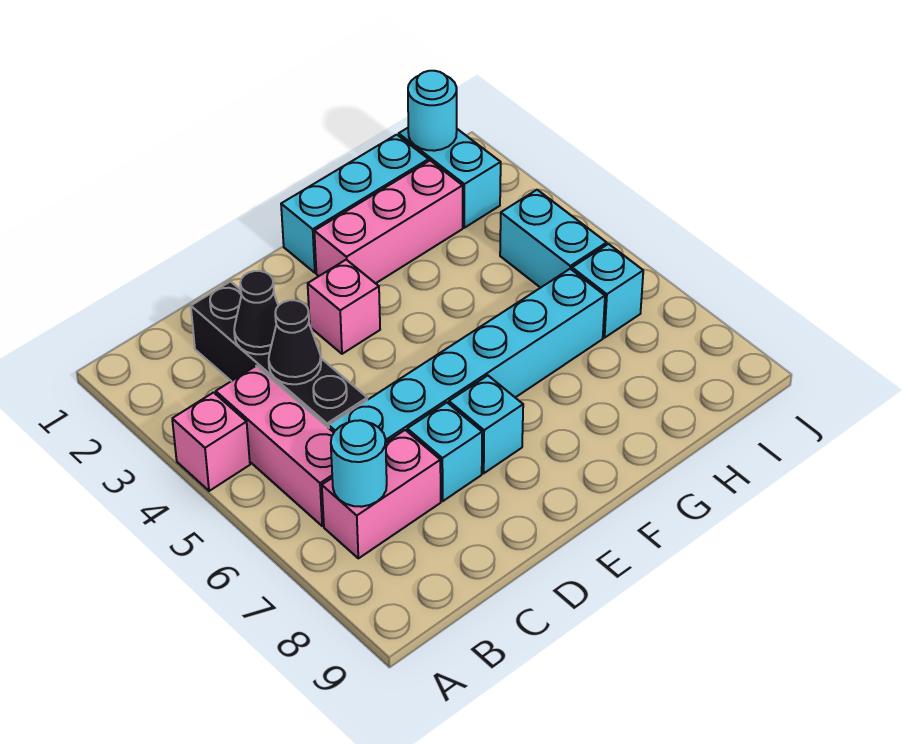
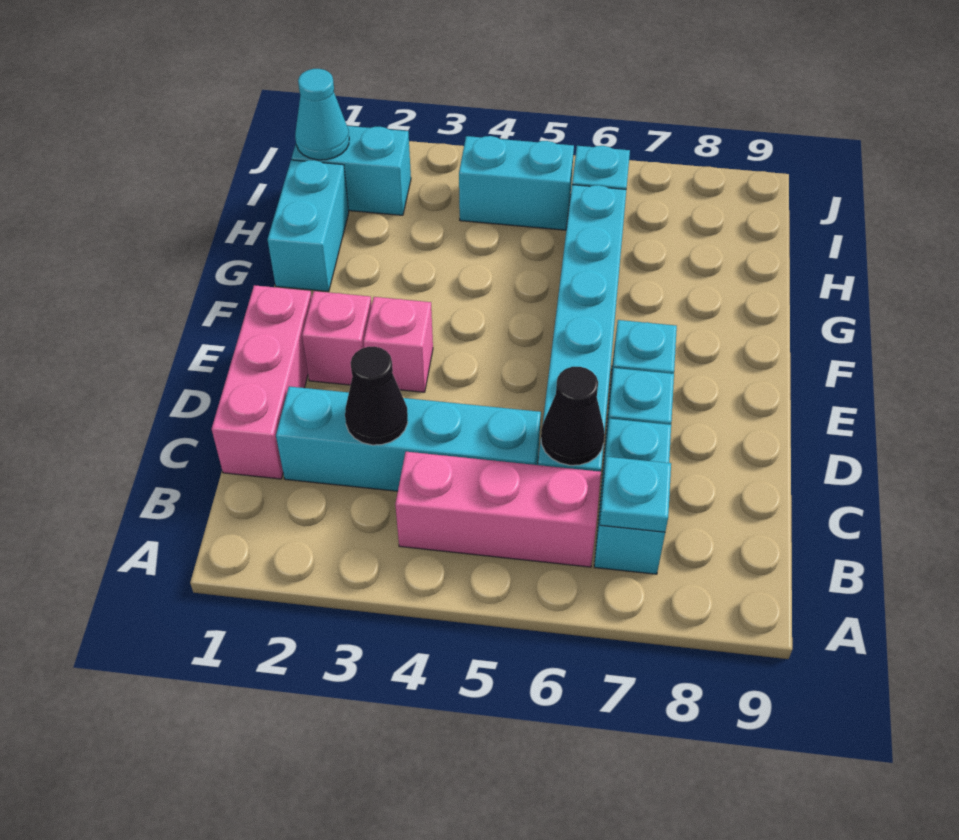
pink 1x1 brick [172,393,250,491] -> pink 1x1 brick moved to [302,291,372,385]
pink 1x2 brick [322,430,441,558] -> cyan 1x2 brick [594,419,671,574]
cyan 1x1 round brick [331,420,387,507] -> cyan 1x1 plate [600,457,671,532]
black 1x4 brick [191,282,367,428] -> cyan 1x4 brick [276,387,541,491]
black 1x1 cone [269,300,321,384] -> black 1x1 cone moved to [541,367,605,465]
cyan 1x3 brick [281,135,429,273] -> cyan 1x2 brick [268,160,349,292]
pink 1x3 brick [314,161,463,283] -> pink 1x3 brick moved to [212,285,312,479]
cyan 1x1 round brick [408,71,457,151] -> cyan 1x1 cone [295,69,349,160]

